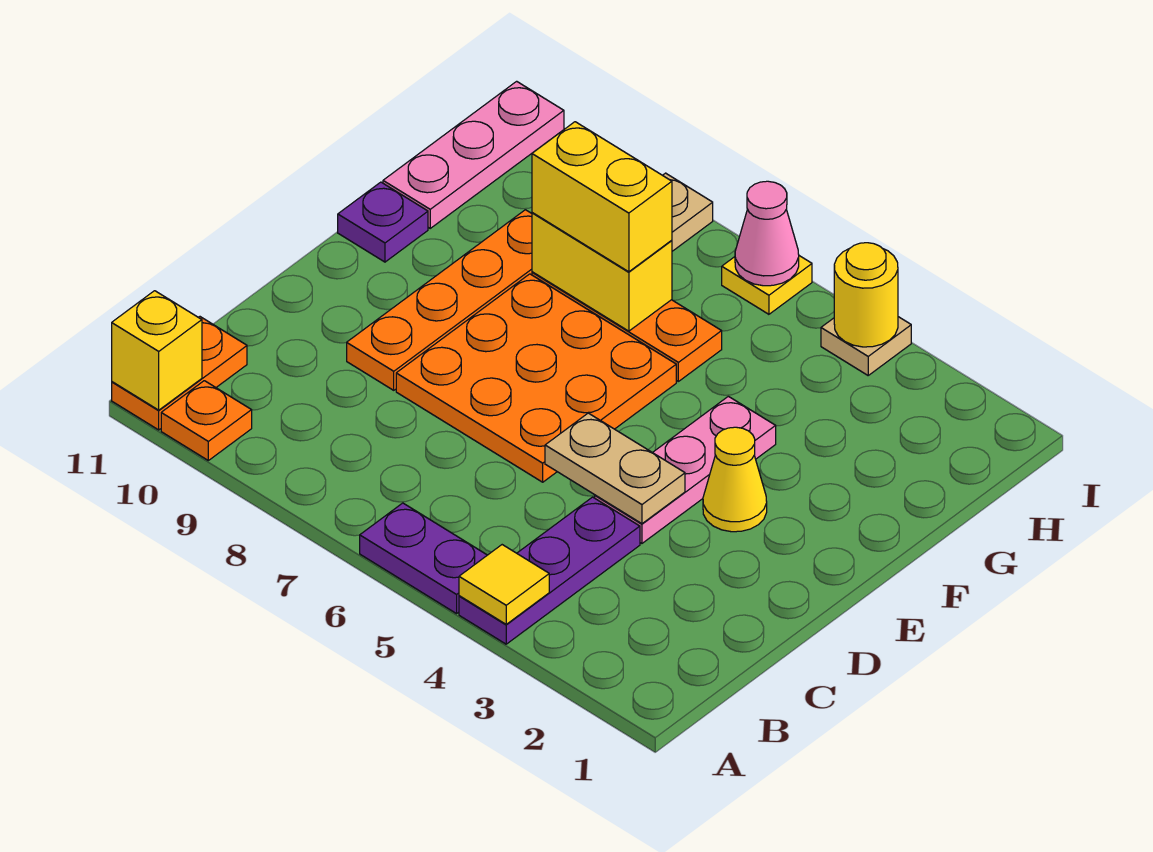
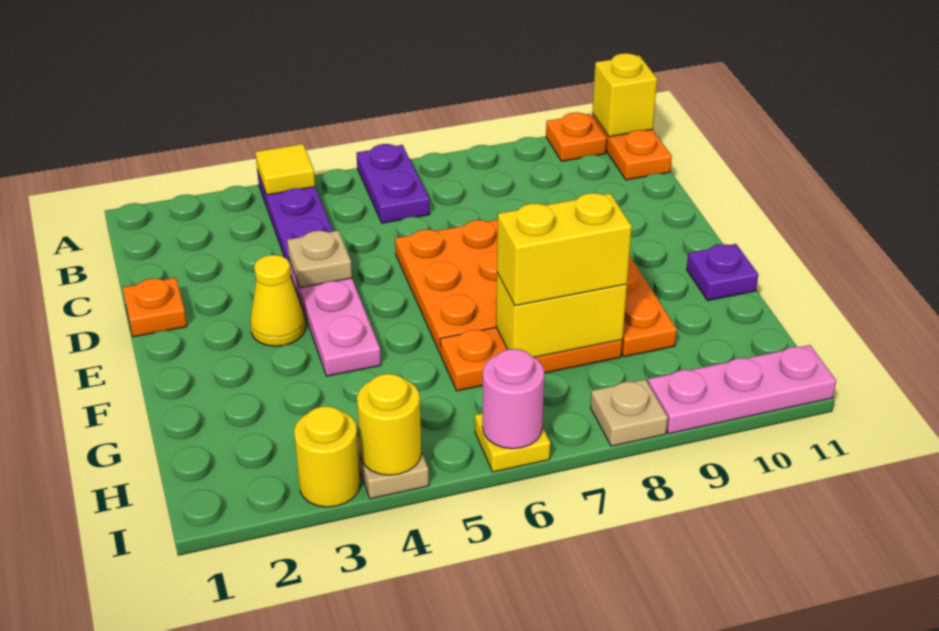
purple 1x2 plate [360,503,487,614] -> purple 1x2 plate turned to [356,144,430,223]
none -> orange 1x1 plate [123,278,187,337]
tan 1x2 plate [545,413,685,524] -> tan 1x1 plate [287,231,352,288]
pink 1x3 plate [383,81,564,228] -> pink 1x3 plate turned to [648,345,836,434]
none -> yellow 1x1 round brick [294,406,360,507]
pink 1x1 cone [735,181,799,286] -> pink 1x1 round brick [482,349,544,449]

